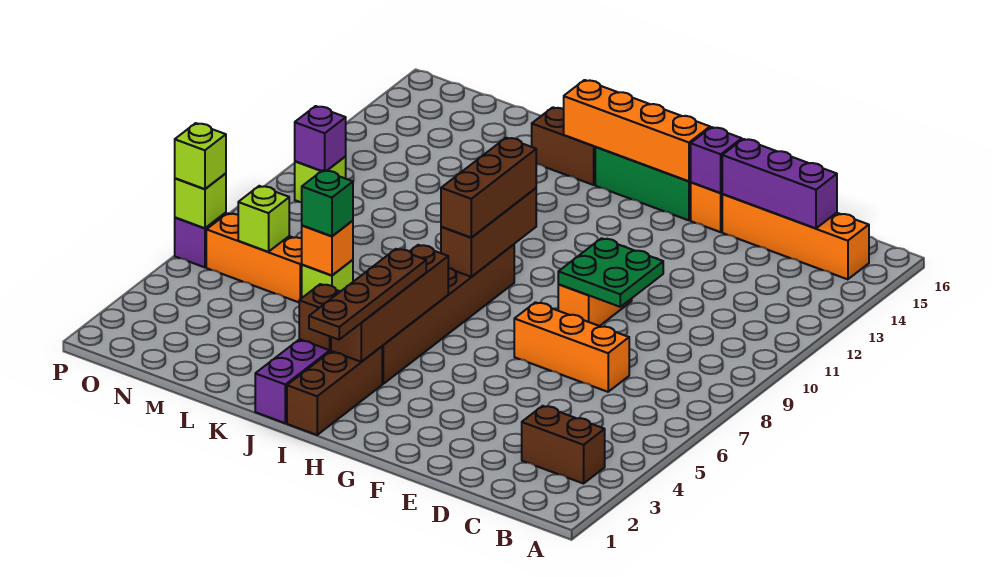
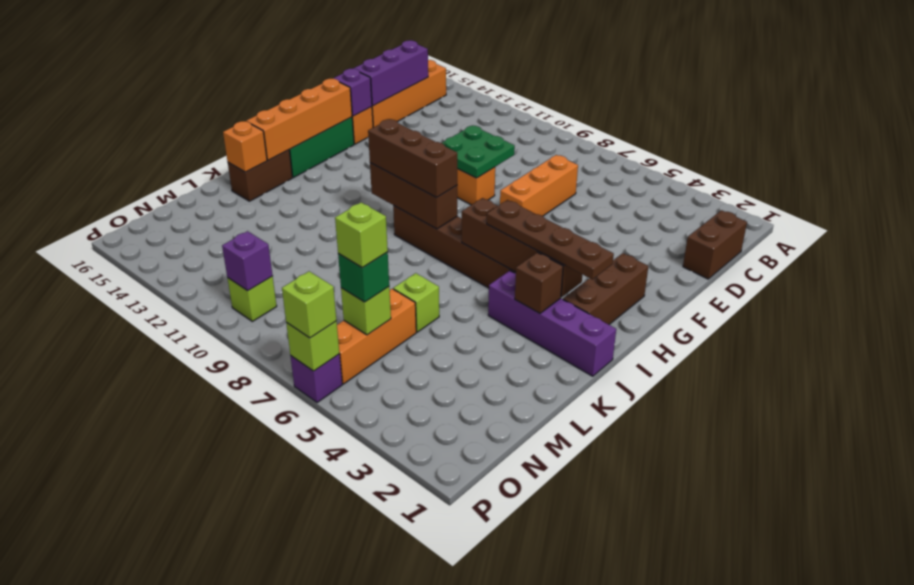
brown 1x2 brick [522,406,605,484] -> brown 1x2 brick moved to [683,210,747,279]
brown 1x3 brick [287,346,382,435] -> brown 1x3 brick turned to [563,253,648,325]
orange 1x1 brick [302,221,353,275] -> orange 1x1 brick moved to [223,121,267,172]
green 1x1 brick [302,170,353,236] -> green 1x1 brick moved to [338,252,389,302]
none -> lime 1x1 brick [335,203,388,268]

